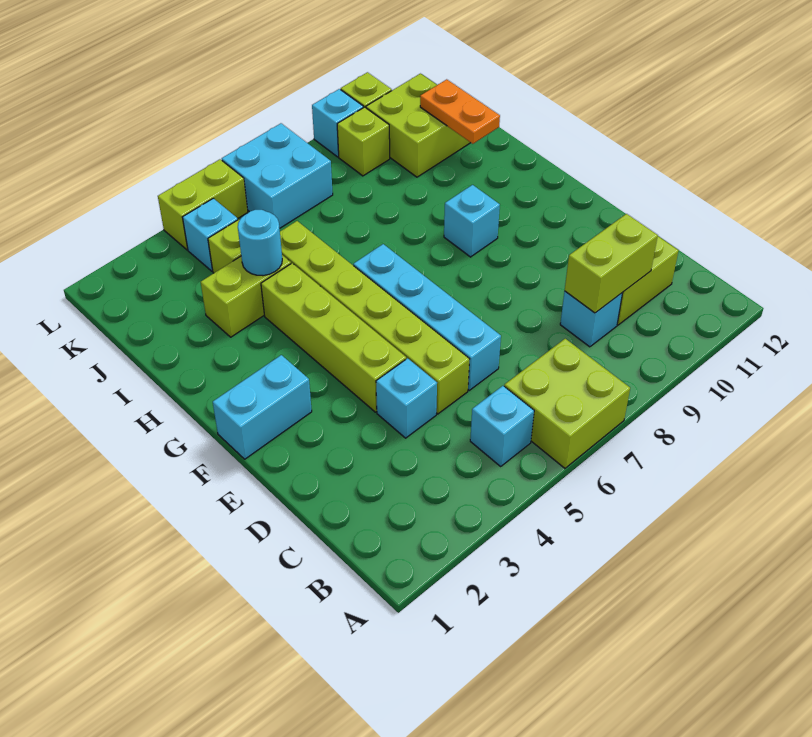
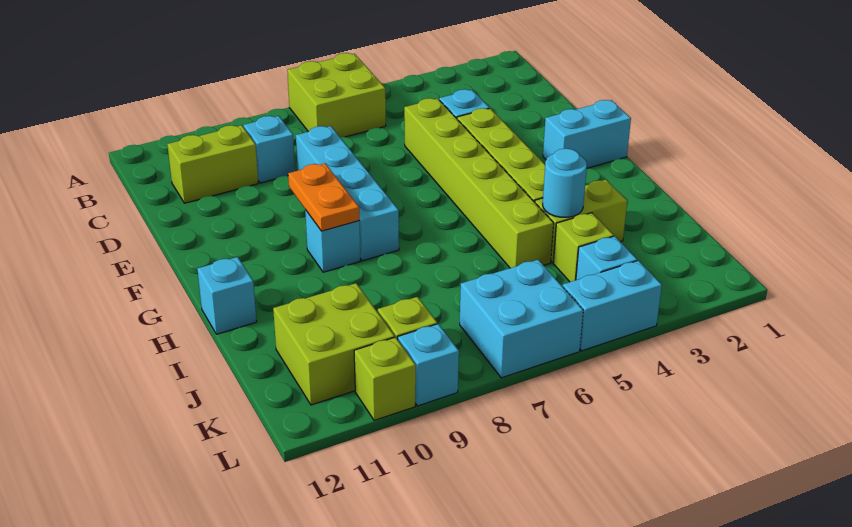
cyan 1x1 brick [470,386,534,466] -> cyan 1x1 brick moved to [197,257,257,334]
lime 1x2 brick [565,214,658,313] -> none
cyan 1x4 brick [353,244,501,390] -> cyan 1x4 brick moved to [296,126,399,261]
orange 1x2 plate [420,79,500,144] -> orange 1x2 plate moved to [288,163,359,231]
lime 1x2 brick [158,159,248,250] -> cyan 1x2 brick [563,261,662,351]

